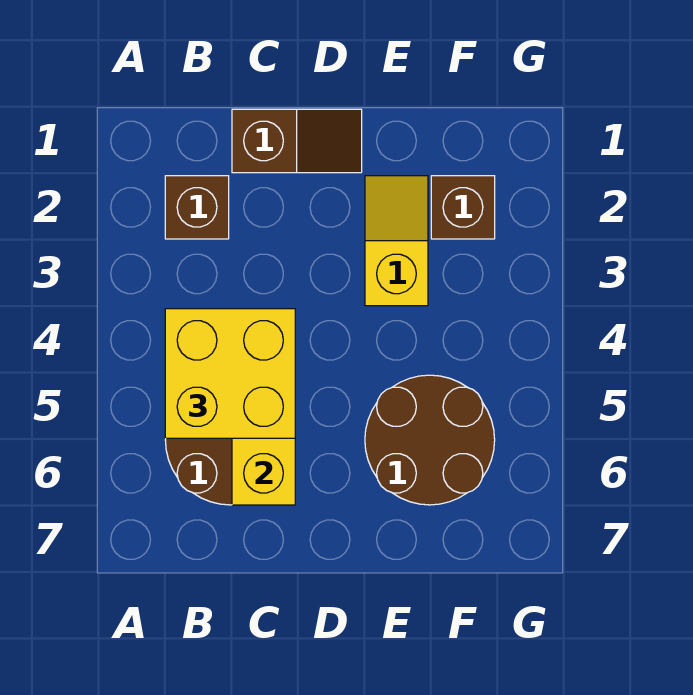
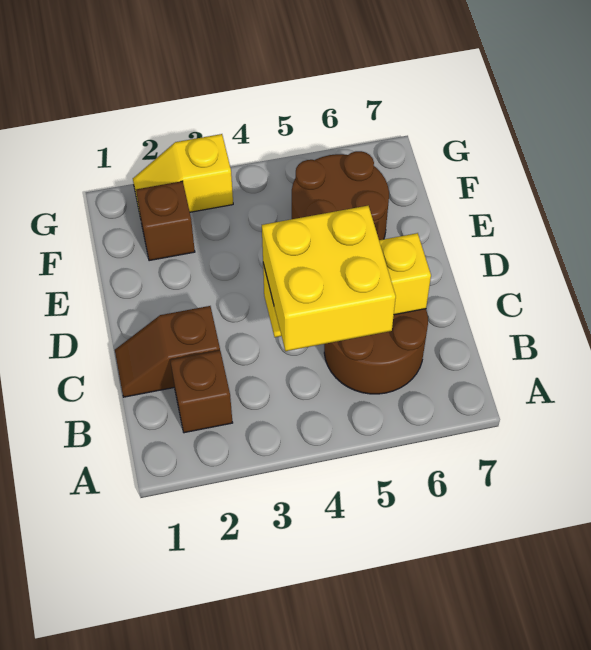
brown 1x2 slope [232,109,362,173] -> brown 1x2 slope turned to [115,306,220,397]
yellow 1x2 slope [365,176,428,306] -> yellow 1x2 slope moved to [133,134,233,212]

